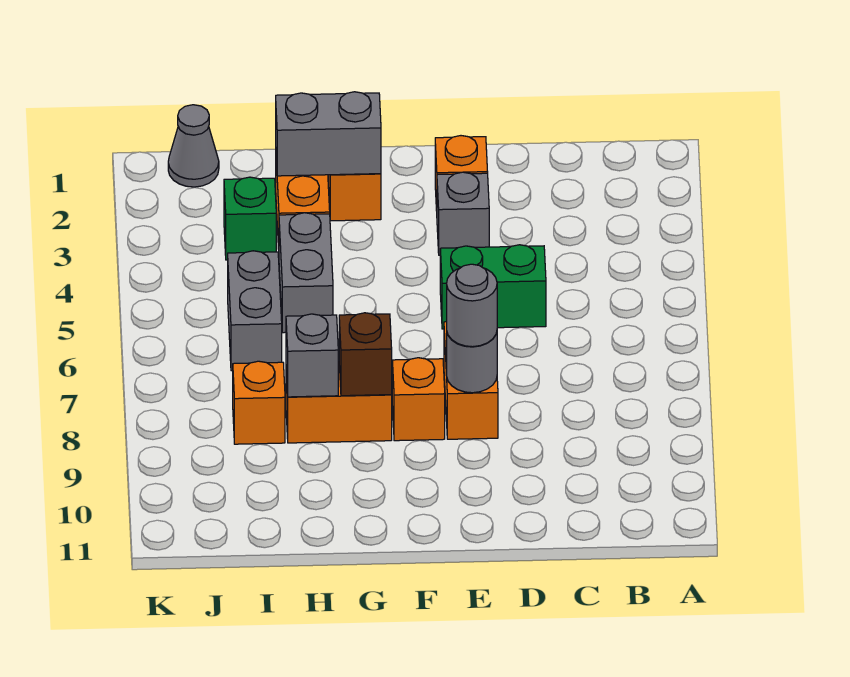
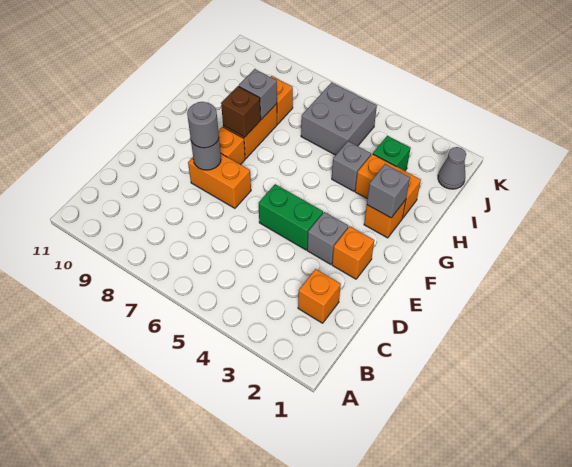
none -> orange 1x1 brick [298,269,341,323]
green 1x2 brick [440,245,546,329] -> green 1x2 brick turned to [259,184,323,250]
grey 1x2 brick [276,92,381,176] -> grey 1x1 brick [367,164,410,218]
grey 1x2 brick [279,213,333,333] -> grey 1x1 brick [332,141,371,191]
grey 1x2 brick [228,251,282,371] -> grey 2x2 brick [301,82,377,155]

